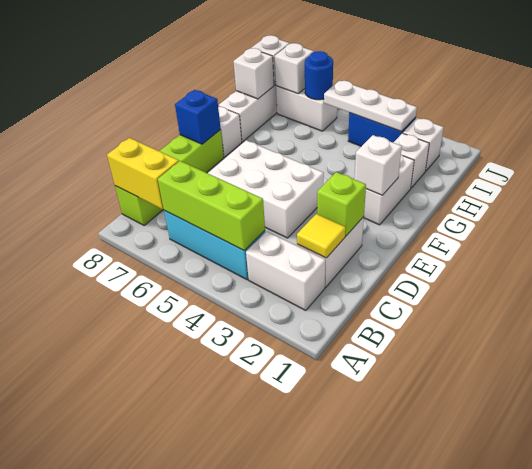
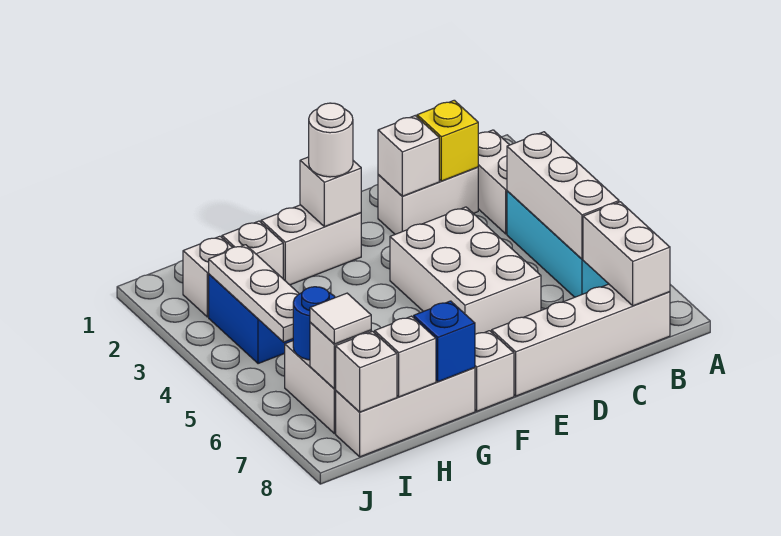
lime 1x3 brick [158,161,265,251] -> white 1x3 brick [507,132,619,259]
yellow 1x2 brick [107,138,179,209] -> white 1x2 brick [583,202,670,306]
lime 1x4 brick [115,130,224,225] -> white 1x4 brick [492,284,670,396]
yellow 1x1 tile [297,214,346,258] -> yellow 1x1 brick [417,100,478,181]
lime 1x1 brick [317,172,366,236] -> white 1x1 brick [378,116,439,196]
blue 1x1 brick [175,90,221,144] -> blue 1x1 brick moved to [414,301,475,382]
none -> white 1x1 round brick [309,103,353,177]
none -> white 1x1 tile [310,293,371,344]

